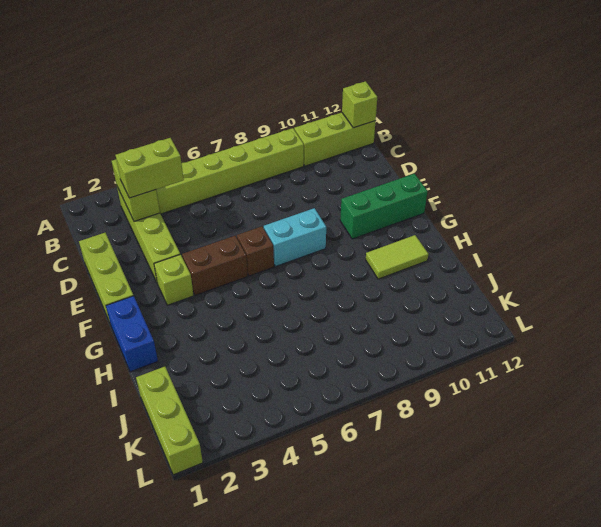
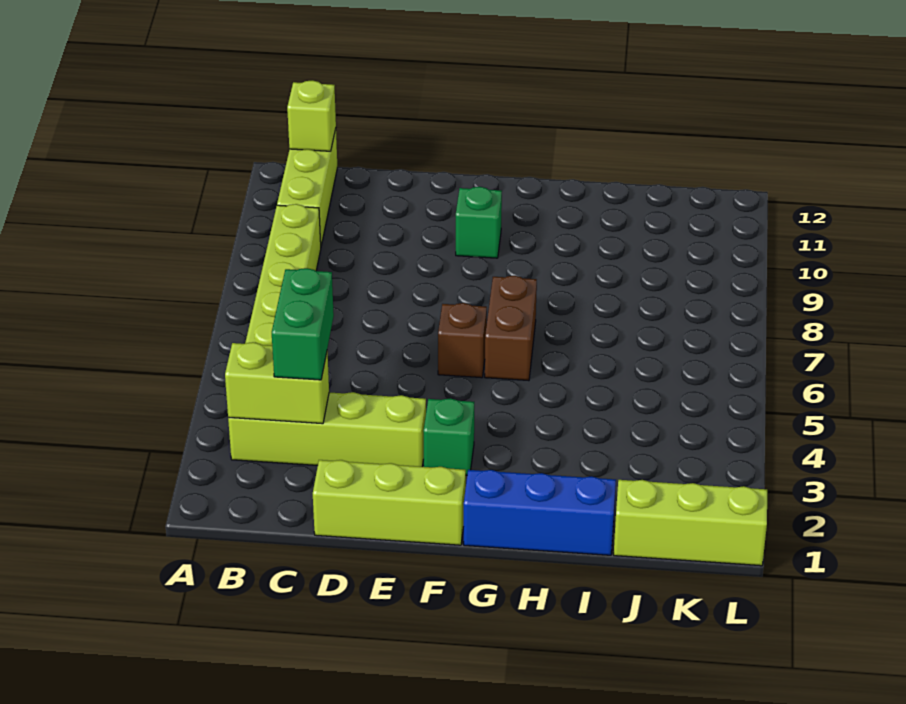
lime 1x2 brick [116,138,184,198] -> green 1x2 brick [272,268,334,380]
lime 1x1 brick [154,254,194,305] -> green 1x1 brick [423,398,474,475]
brown 1x2 brick [182,236,248,295] -> brown 1x2 brick moved to [485,276,537,381]
cyan 1x2 brick [264,208,326,267] -> none
green 1x3 brick [340,174,428,239] -> green 1x1 brick [456,187,502,258]
blue 1x2 brick [106,296,158,372] -> blue 1x3 brick [464,470,616,555]
lime 1x2 tile [366,235,428,279] -> none

